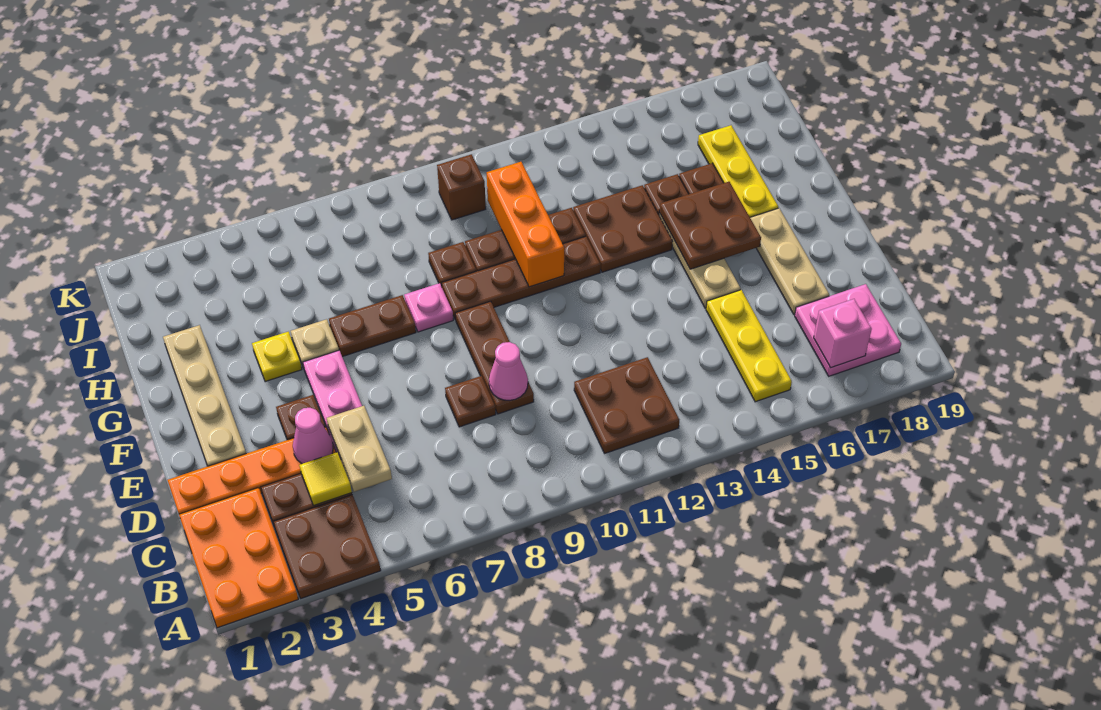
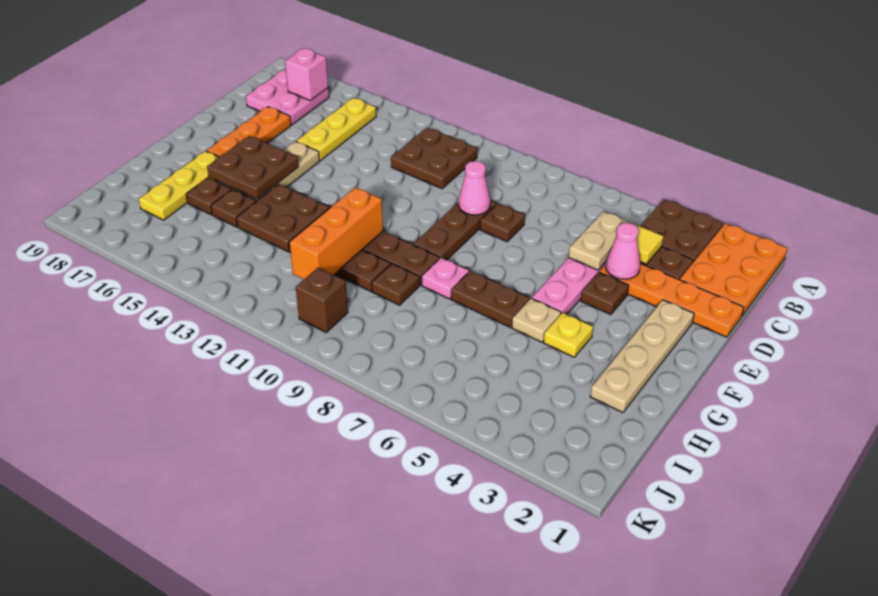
tan 1x3 plate [750,208,829,314] -> orange 1x3 plate [207,107,291,157]

